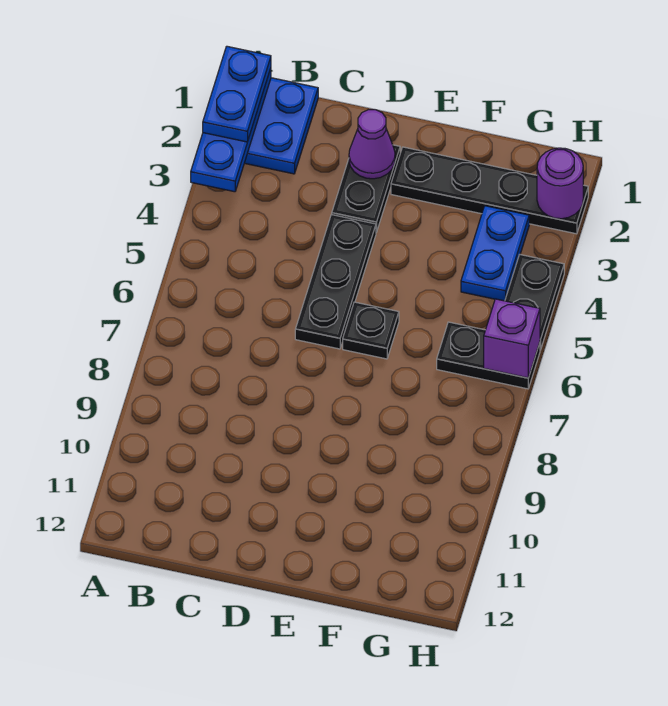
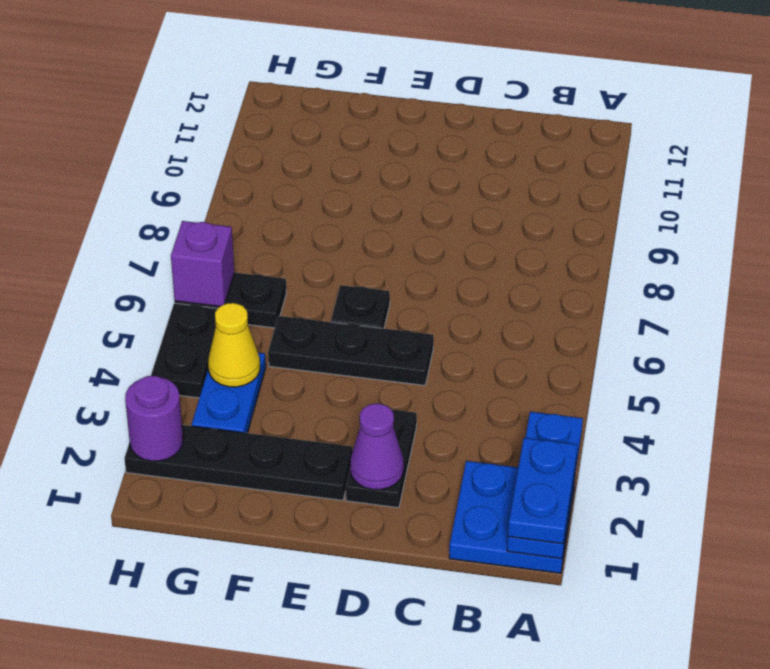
black 1x3 plate [295,215,376,349] -> black 1x3 plate turned to [268,316,434,385]
none -> yellow 1x1 cone [208,303,260,387]

